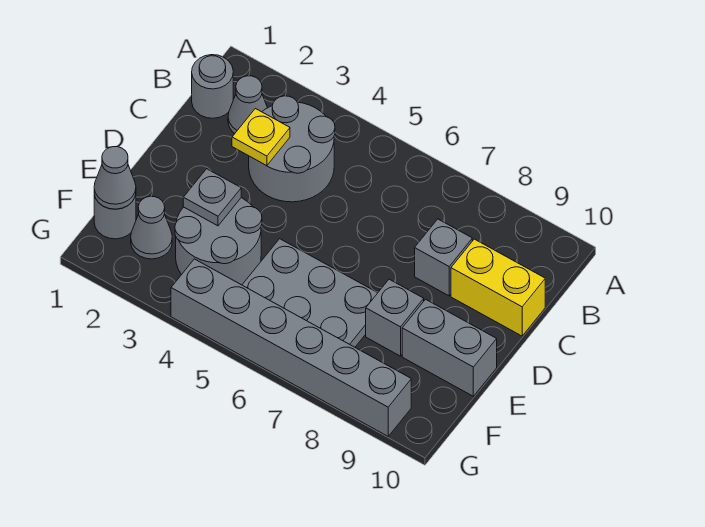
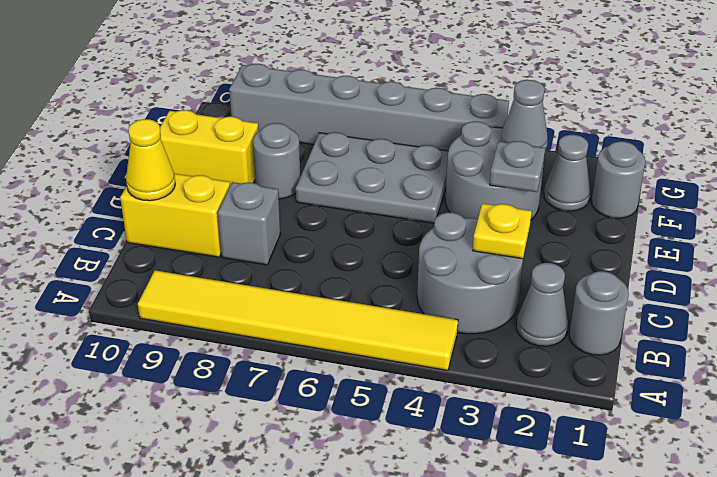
none -> yellow 1x6 tile [138,270,458,370]
none -> yellow 1x1 cone [126,119,175,201]
grey 1x1 brick [366,279,424,356] -> grey 1x1 round brick [253,123,300,199]
grey 1x2 brick [402,299,497,396] -> yellow 1x2 brick [160,110,259,185]
grey 1x1 cone [94,147,136,209] -> grey 1x1 cone moved to [501,80,548,151]

